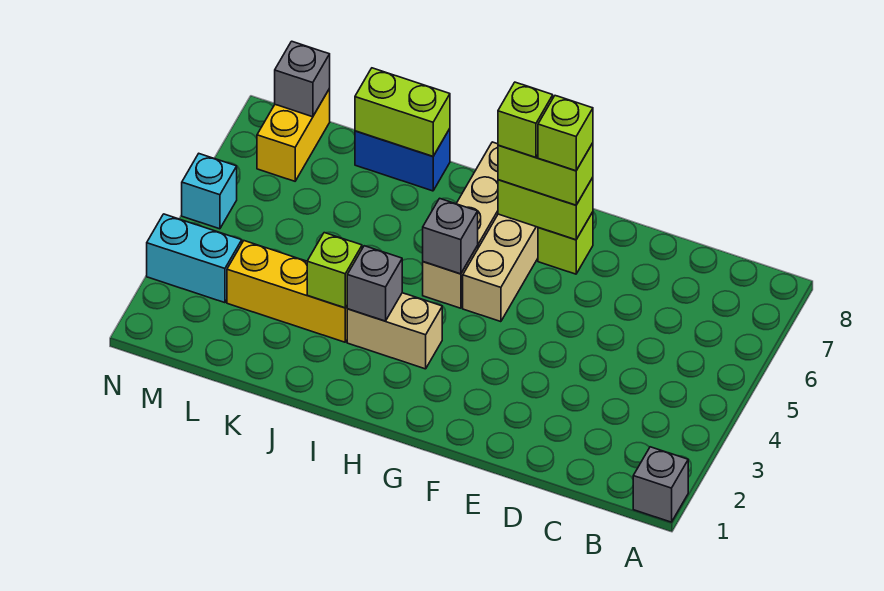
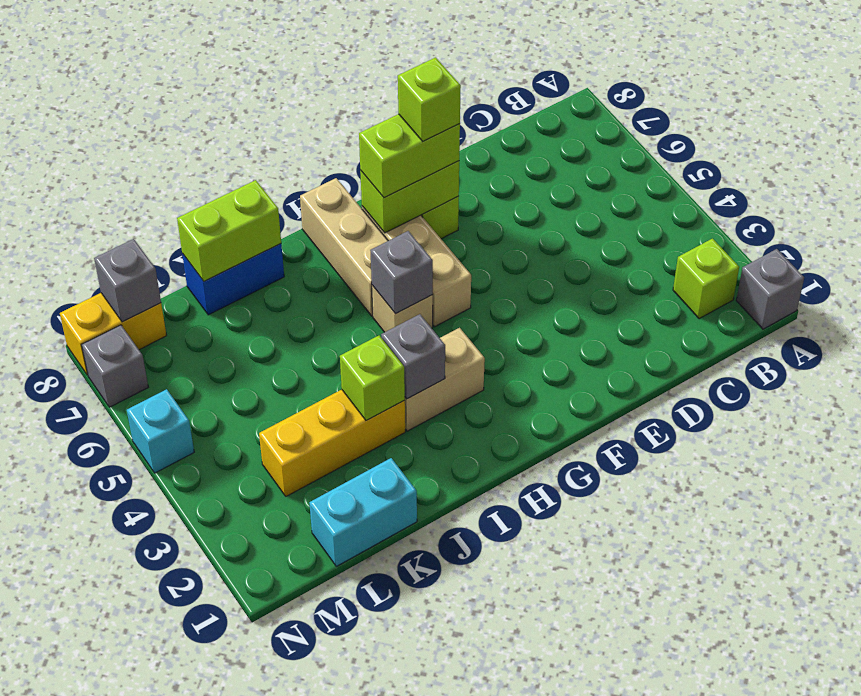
lime 1x1 brick [498,82,553,158] -> lime 1x1 brick moved to [673,239,739,319]
cyan 1x2 brick [147,214,242,303] -> cyan 1x2 brick moved to [309,458,417,566]
yellow 1x2 brick [257,89,330,181] -> yellow 1x2 brick turned to [60,293,167,375]
none -> grey 1x1 brick [82,325,148,407]

